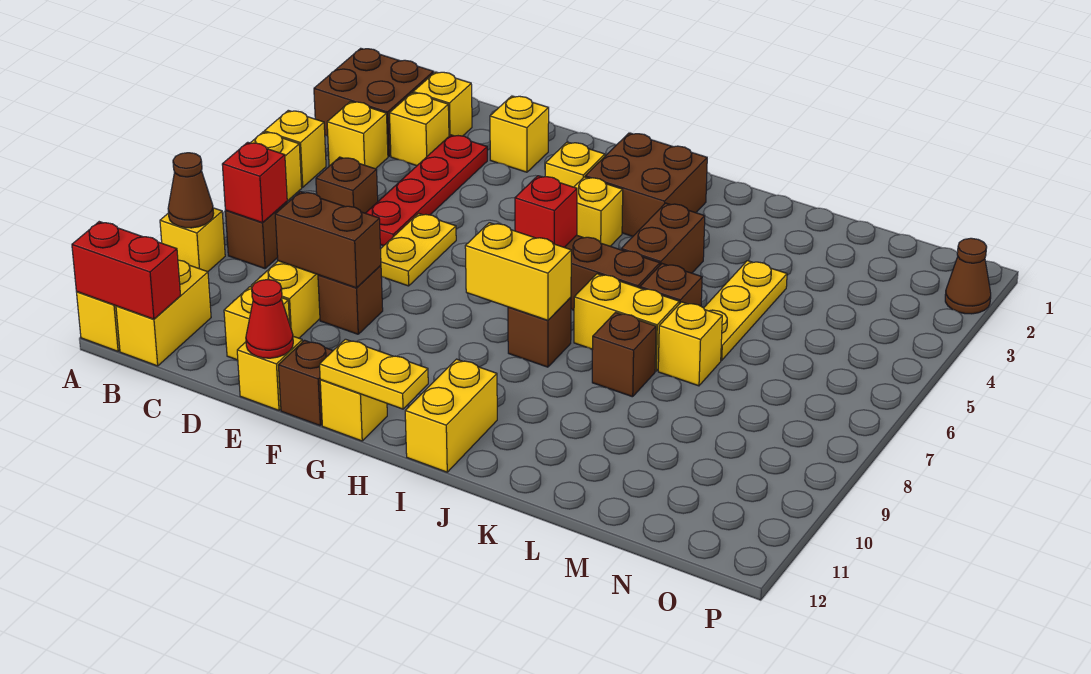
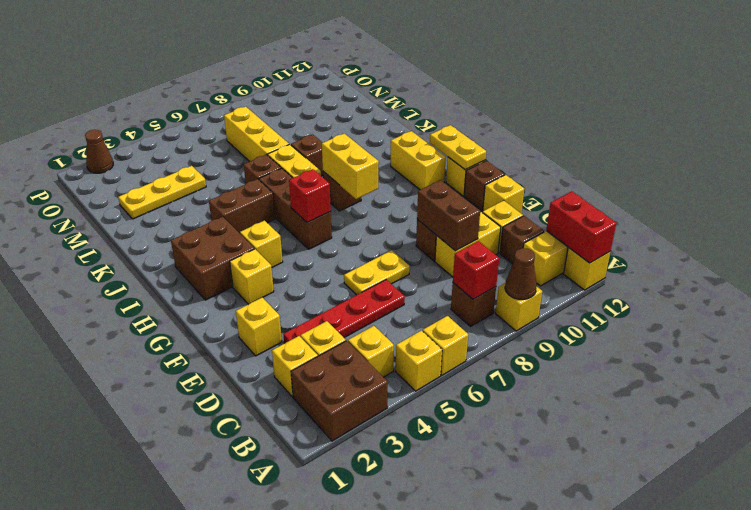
brown 1x1 brick [316,157,378,213] -> brown 1x1 brick moved to [500,216,544,264]
red 1x1 cone [246,280,293,358] -> none
yellow 1x2 brick [405,359,497,472] -> yellow 1x2 brick turned to [391,131,446,190]
yellow 1x3 plate [704,261,787,360] -> yellow 1x3 plate moved to [118,166,206,219]
yellow 1x1 brick [658,302,722,386] -> yellow 1x3 brick [224,106,289,162]

